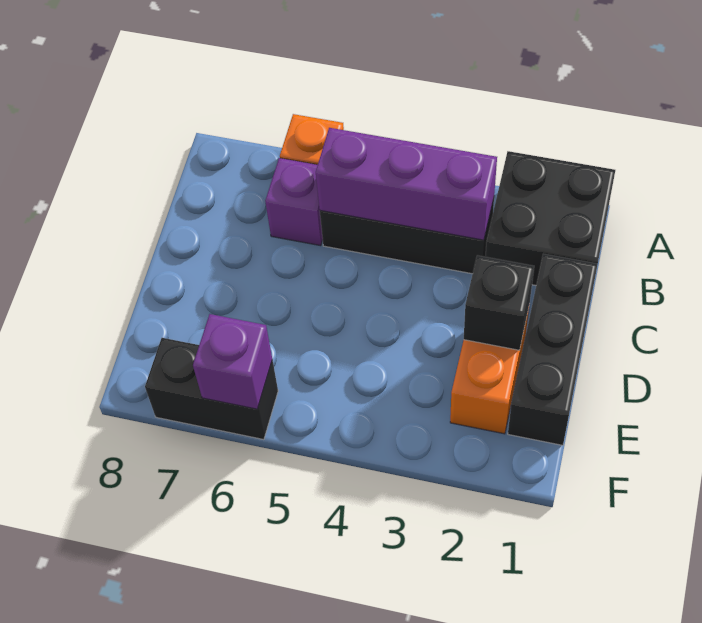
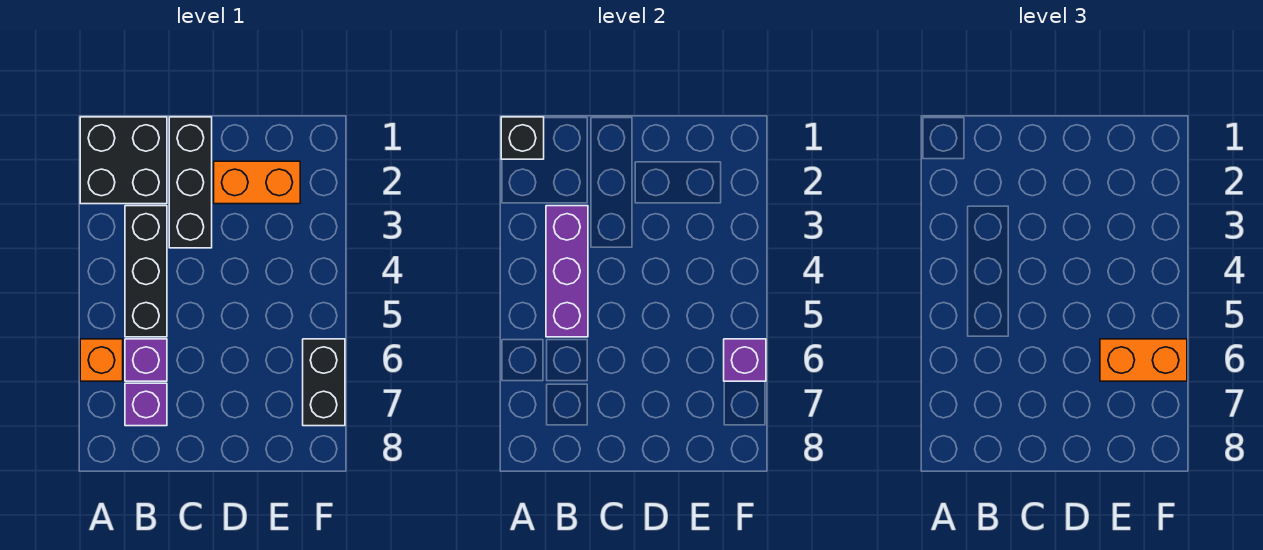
none -> purple 1x1 brick [125,383,167,426]
black 1x3 brick [508,254,598,445] -> black 1x3 brick turned to [169,117,212,248]
black 1x1 brick [464,255,534,350] -> black 1x1 brick moved to [501,117,544,159]
none -> orange 1x2 brick [1100,339,1187,381]

